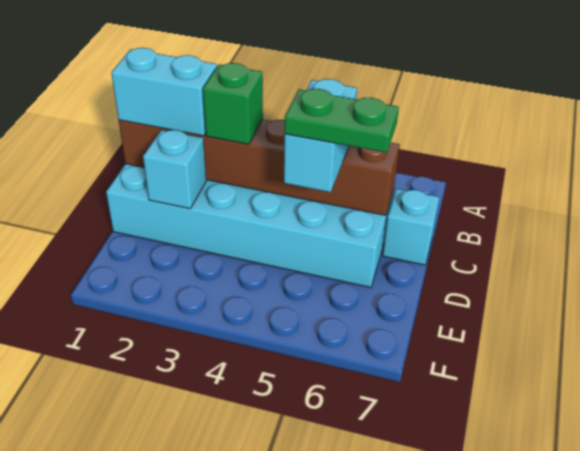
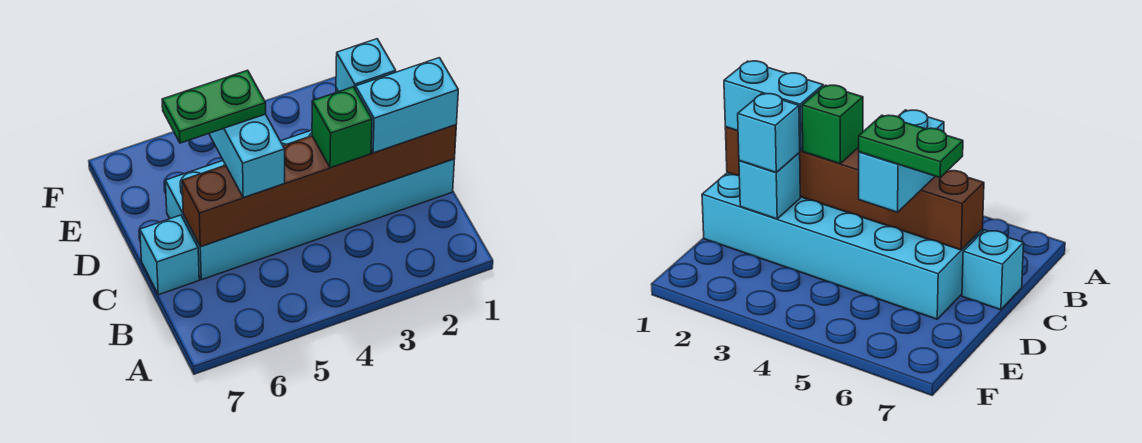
none -> cyan 1x1 brick [336,39,396,92]

